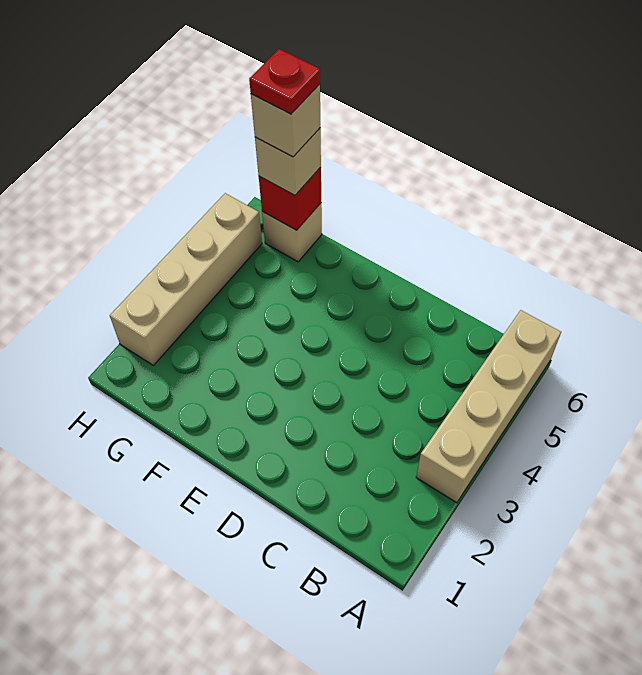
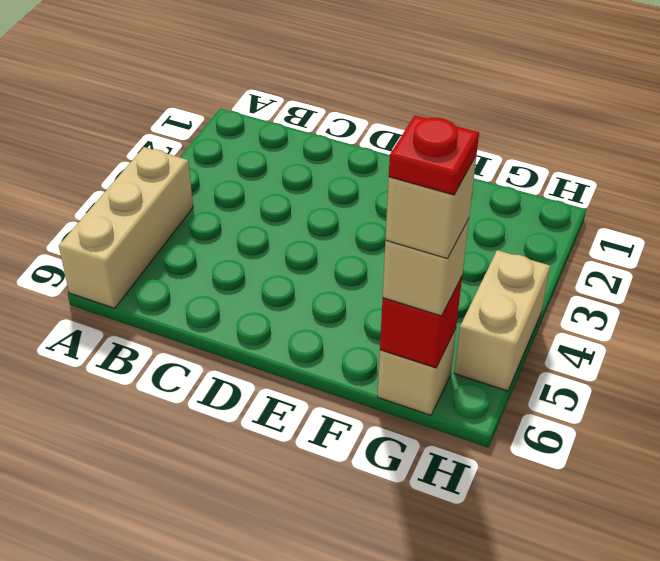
tan 1x4 brick [416,310,561,503] -> tan 1x3 brick [59,147,193,308]
tan 1x4 brick [110,193,262,365] -> tan 1x2 brick [454,250,550,391]

